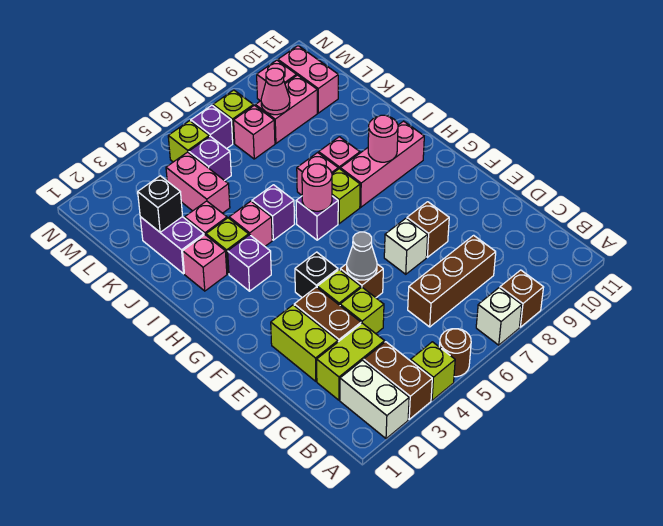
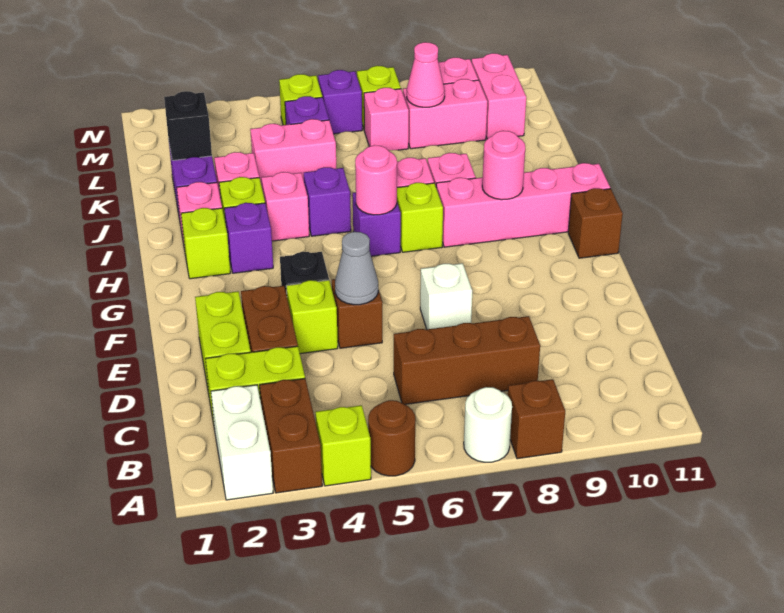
white 1x1 brick [476,288,522,345] -> white 1x1 round brick [464,387,512,462]
lime 1x1 brick [340,287,384,334] -> lime 1x1 brick moved to [181,208,230,279]
brown 1x1 brick [407,202,449,257] -> brown 1x1 brick moved to [568,188,623,258]
pink 1x3 brick [340,121,424,207] -> pink 1x4 brick [436,163,610,247]
pink 1x2 brick [166,152,230,213] -> pink 1x2 brick turned to [250,119,336,186]

